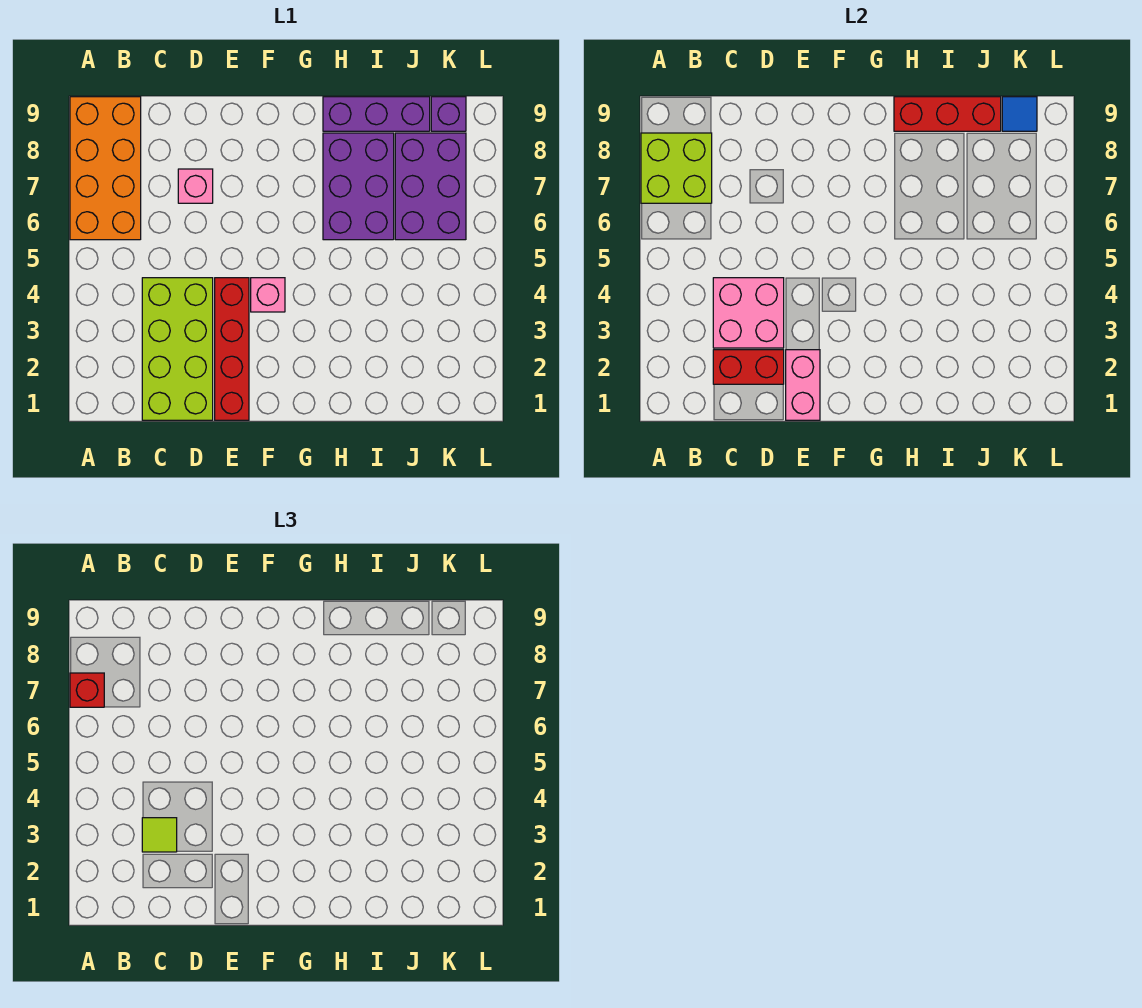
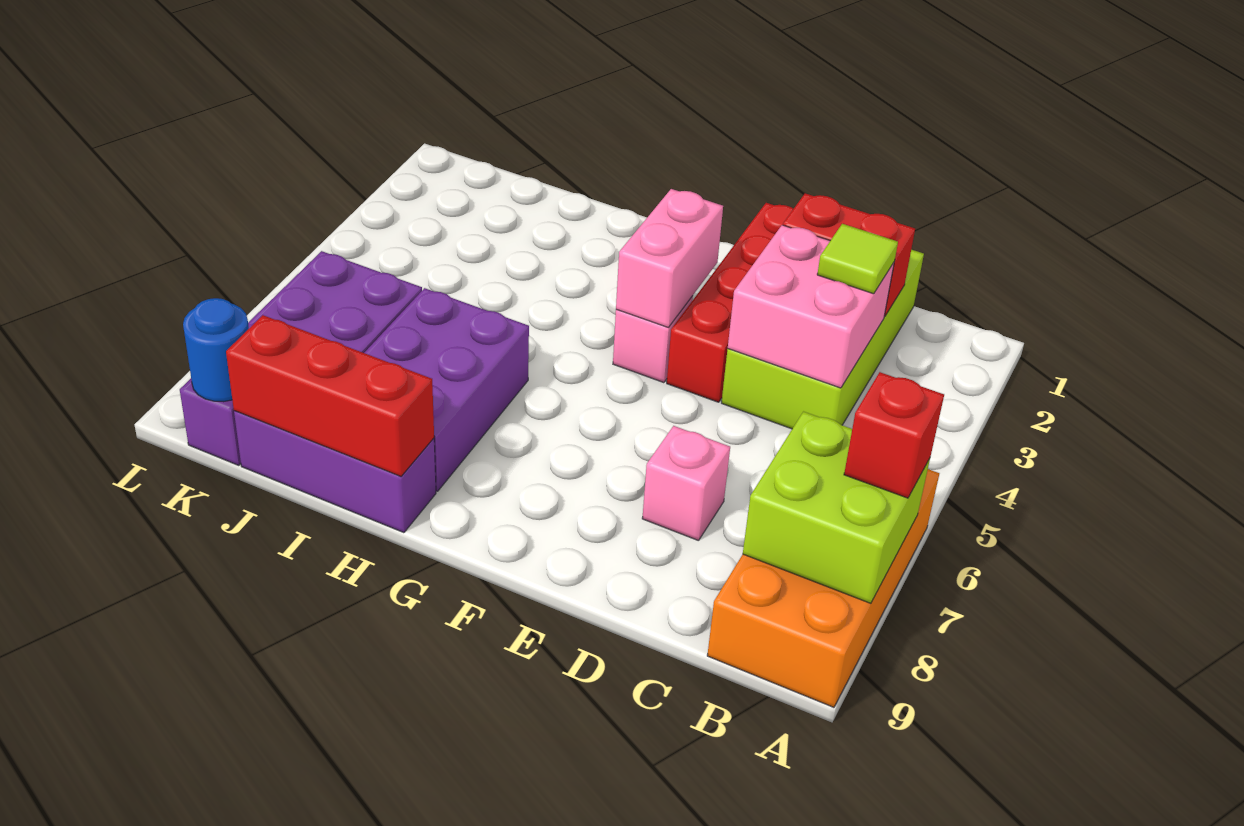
pink 1x2 brick [786,350,820,420] -> pink 1x2 brick moved to [616,189,723,328]
blue 1x1 tile [1002,97,1037,131] -> blue 1x1 round brick [183,298,249,402]

